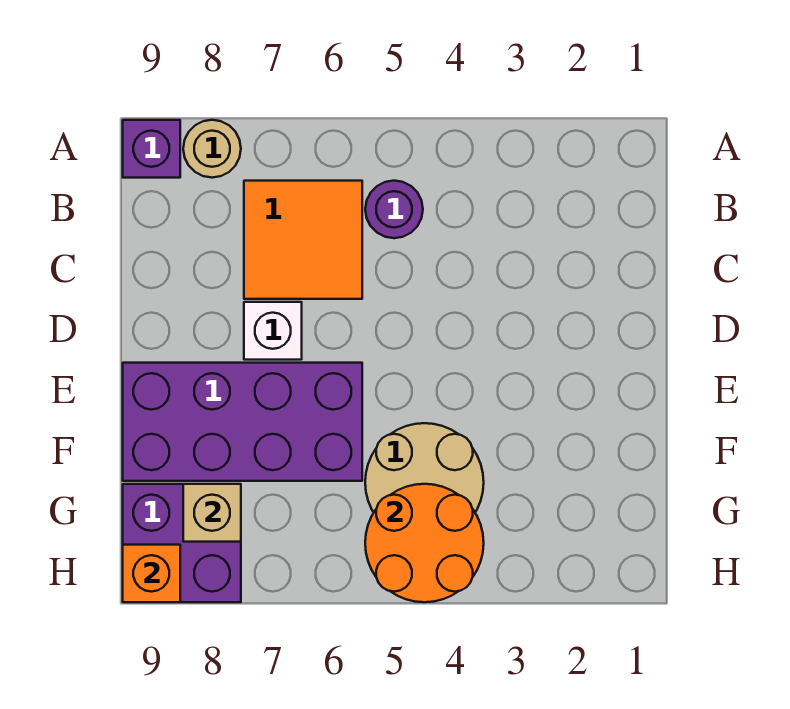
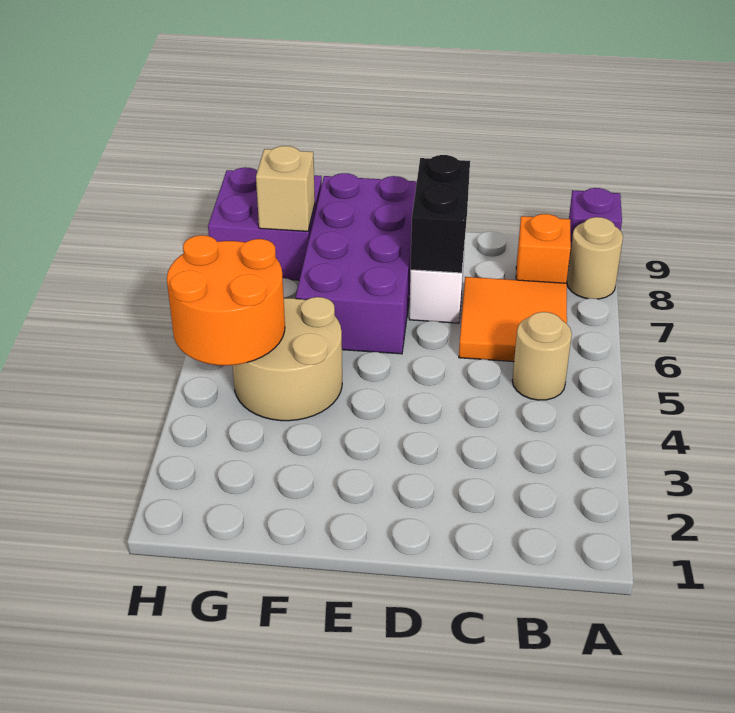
purple 1x1 round brick [365,181,423,238] -> tan 1x1 round brick [512,312,572,400]
none -> black 1x2 brick [411,155,470,273]
orange 1x1 brick [123,545,180,602] -> orange 1x1 brick moved to [516,214,571,283]

